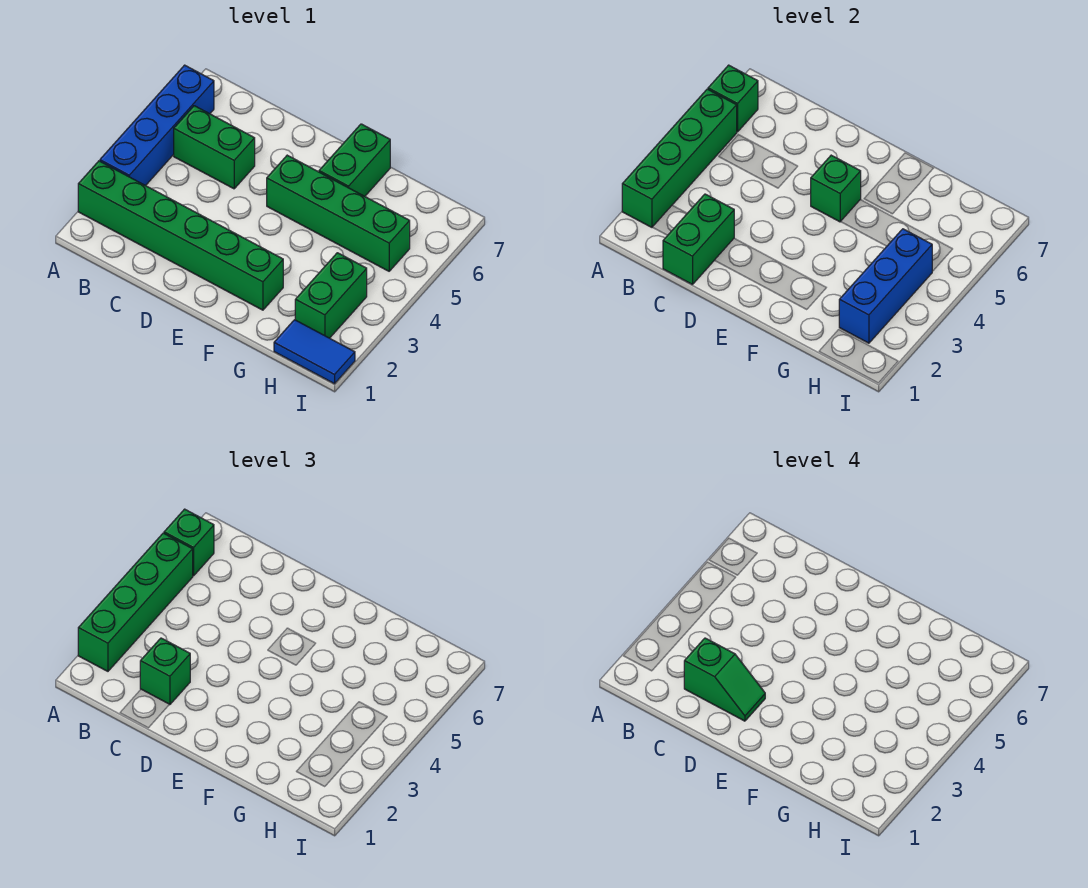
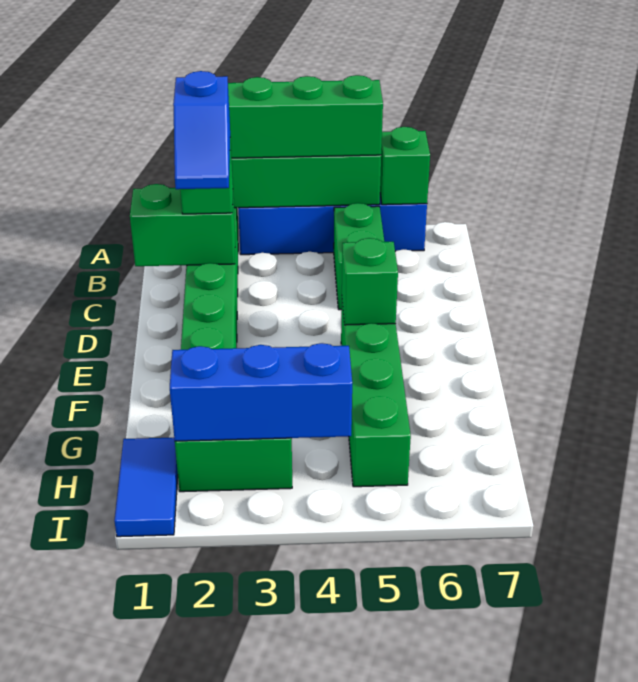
green 1x1 brick [164,509,214,576] -> none
green 1x2 slope [684,638,765,721] -> blue 1x2 slope [173,71,230,189]
green 1x2 brick [319,124,390,196] -> none

